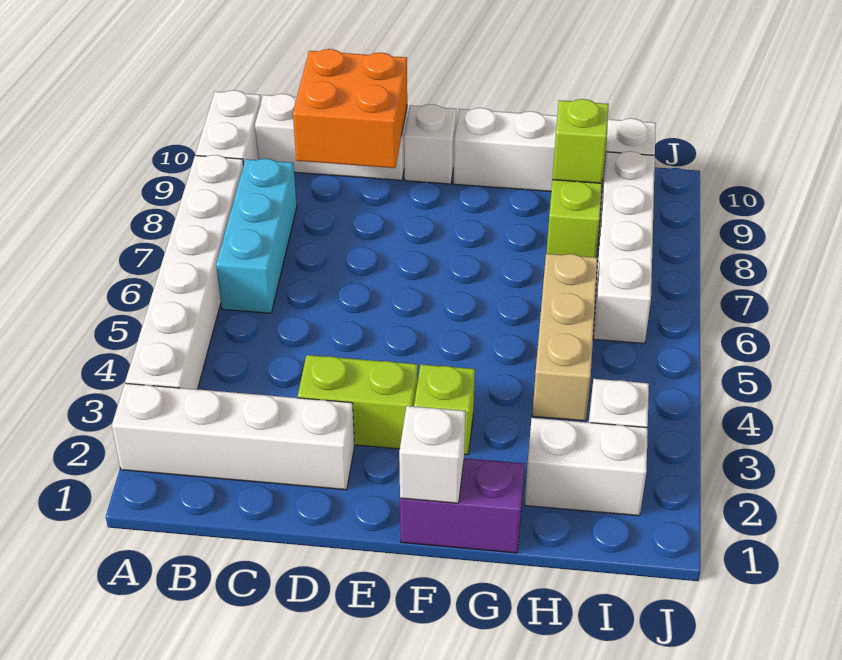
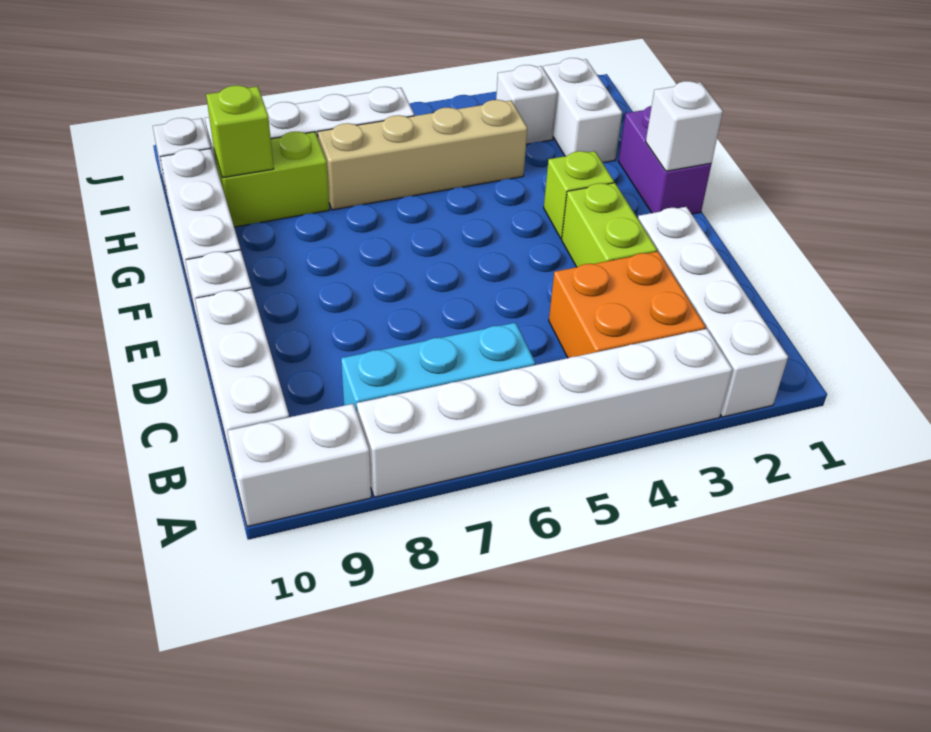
orange 2x2 brick [293,49,407,168] -> orange 2x2 brick moved to [549,252,706,358]
tan 1x3 brick [532,254,598,421] -> tan 1x4 brick [318,100,527,210]

